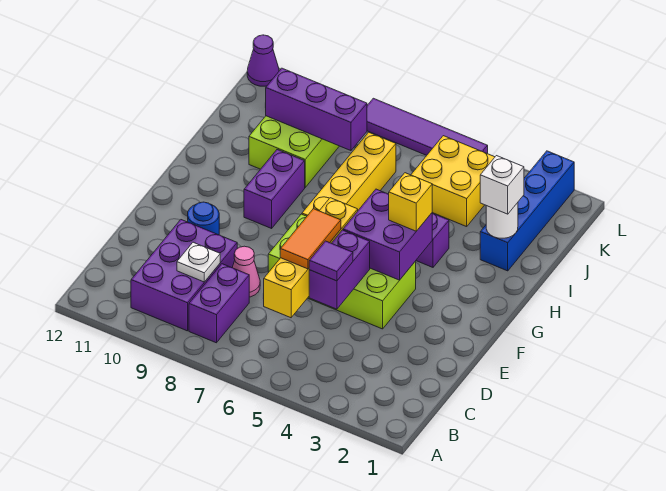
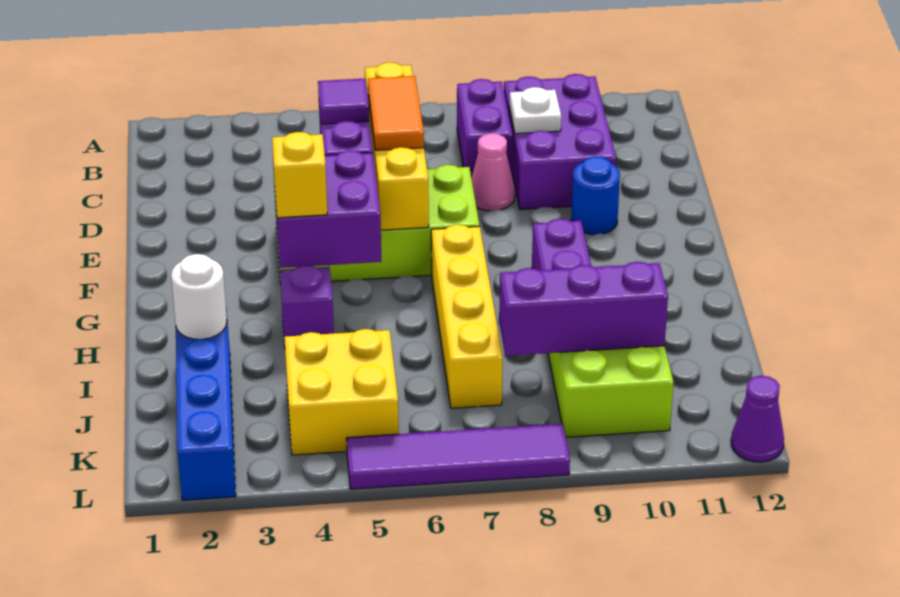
white 1x1 brick [480,156,524,214] -> none

